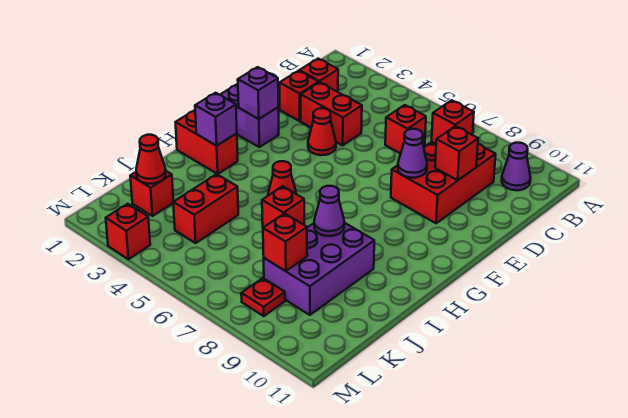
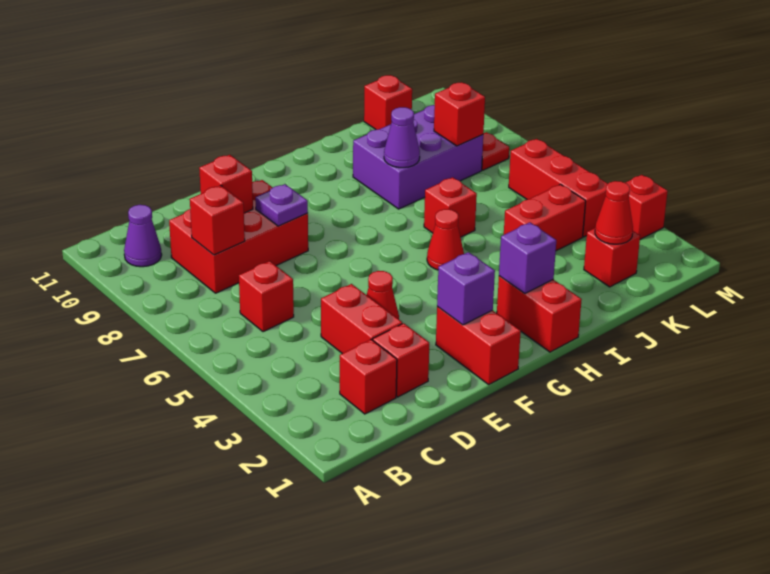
purple 1x1 cone [398,129,427,178] -> purple 1x1 plate [255,184,308,226]
purple 1x2 brick [220,84,279,147] -> red 1x2 brick [436,307,521,384]
none -> red 1x1 brick [364,75,412,130]
none -> red 1x3 brick [509,139,608,237]

